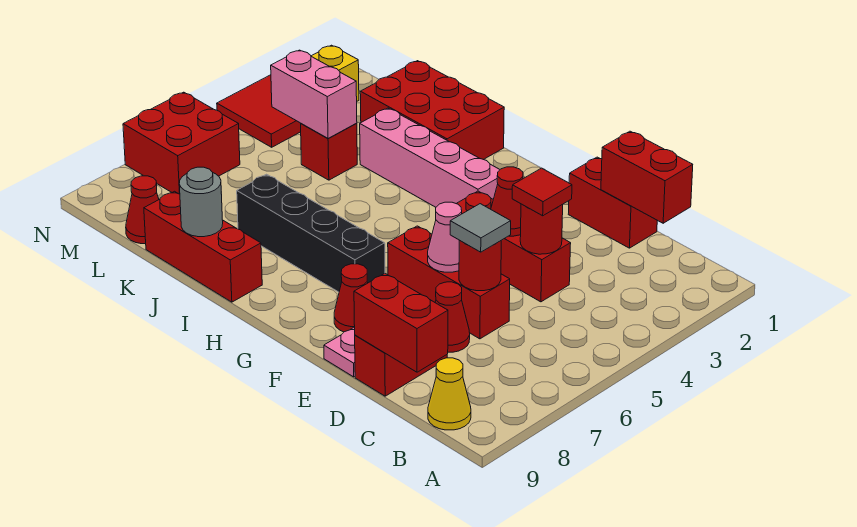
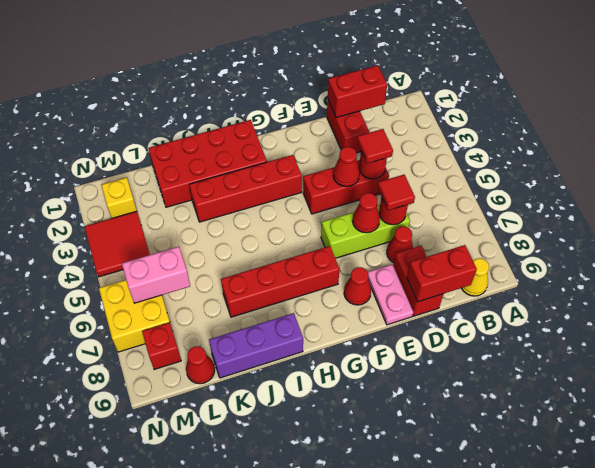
red 1x2 brick [568,157,657,248] -> red 1x2 brick turned to [327,100,369,153]
red 1x3 brick [388,226,510,339] -> lime 1x3 brick [321,205,410,258]
grey 1x1 tile [450,204,511,252] -> red 1x1 tile [378,175,415,210]
pink 1x1 cone [428,202,462,272] -> red 1x1 cone [353,193,380,233]
pink 1x4 brick [360,108,500,207] -> red 1x4 brick [189,155,302,222]
black 1x4 brick [237,174,385,292] -> red 1x4 brick [221,246,340,317]
red 2x3 brick [360,61,504,160] -> red 2x4 brick [148,120,267,207]
red 1x3 brick [144,191,262,302] -> purple 1x3 brick [209,313,303,378]
grey 1x1 round brick [179,167,223,237] -> none
red 1x1 brick [301,123,357,180] -> red 1x1 brick moved to [142,323,181,370]
pink 1x2 brick [271,50,357,138] -> pink 1x2 brick moved to [122,247,190,303]
red 2x2 brick [123,92,240,194] -> yellow 2x2 brick [99,280,170,352]

